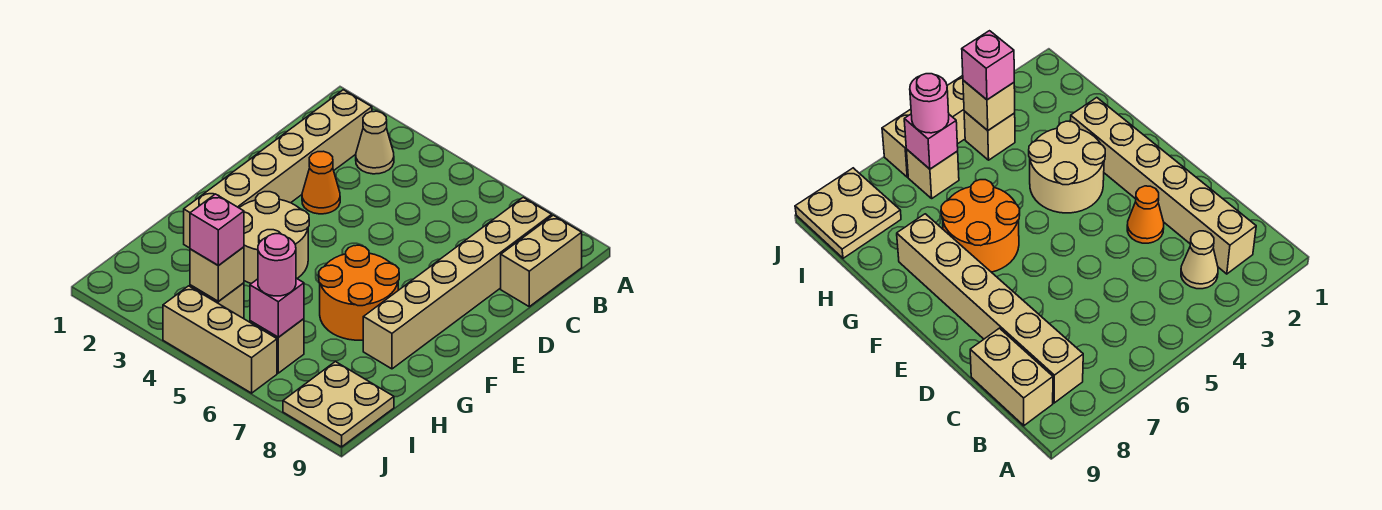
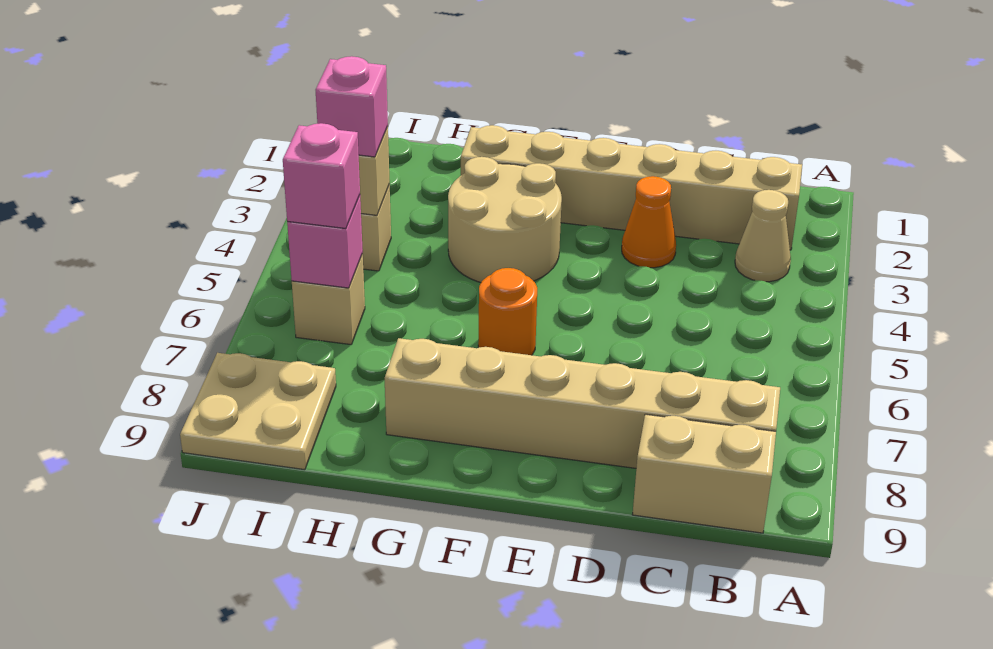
orange 2x2 round brick [319,245,399,340] -> orange 1x1 round brick [478,268,537,355]
pink 1x1 round brick [258,234,296,296] -> pink 1x1 brick [283,123,360,228]
tan 1x3 brick [163,286,277,393] -> none

